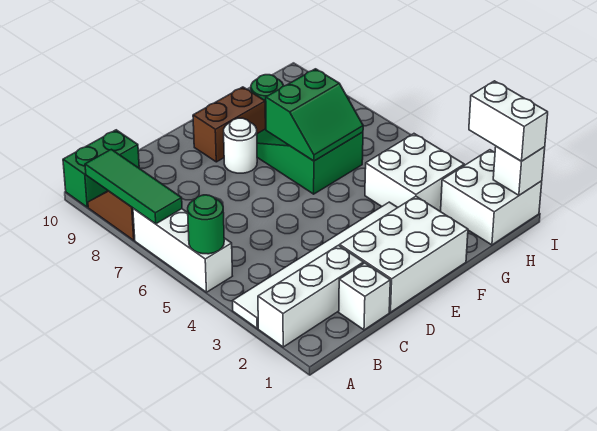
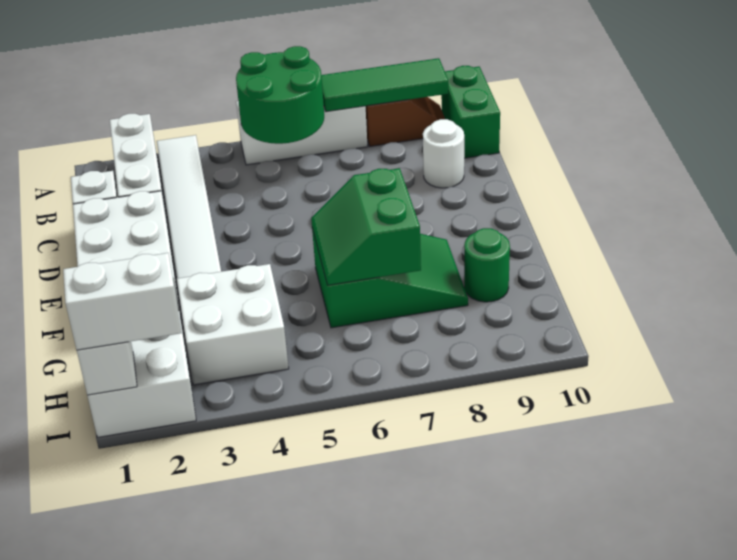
green 1x1 round brick [188,195,224,254] -> green 2x2 round brick [236,46,324,144]
white 1x1 round brick [224,118,257,173] -> white 1x1 round brick moved to [423,119,464,188]
brown 1x2 brick [193,87,266,162] -> none

